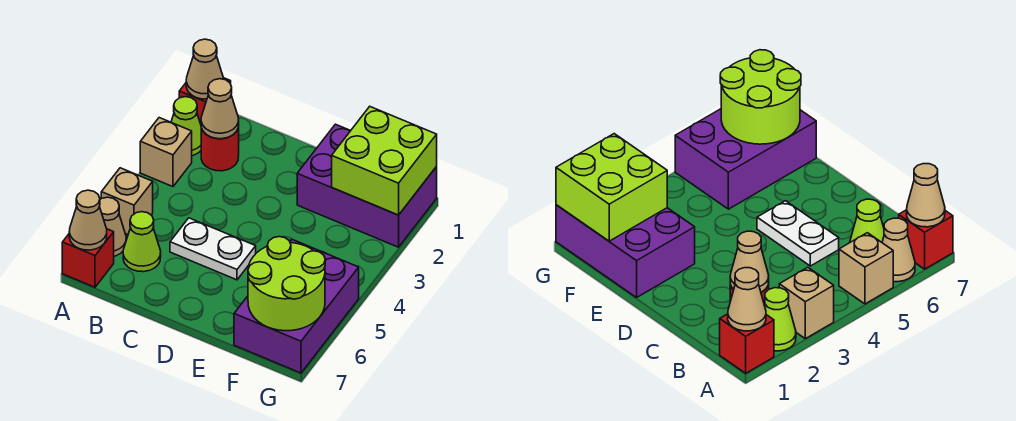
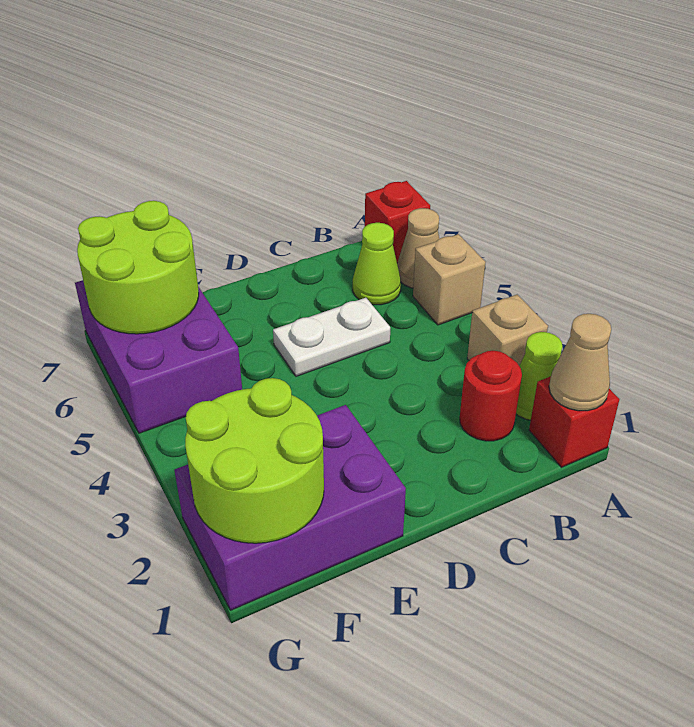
tan 1x1 cone [69,190,107,250] -> none
tan 1x1 cone [201,79,239,139] -> none
lime 2x2 brick [332,107,437,215] -> lime 2x2 round brick [185,378,324,543]

